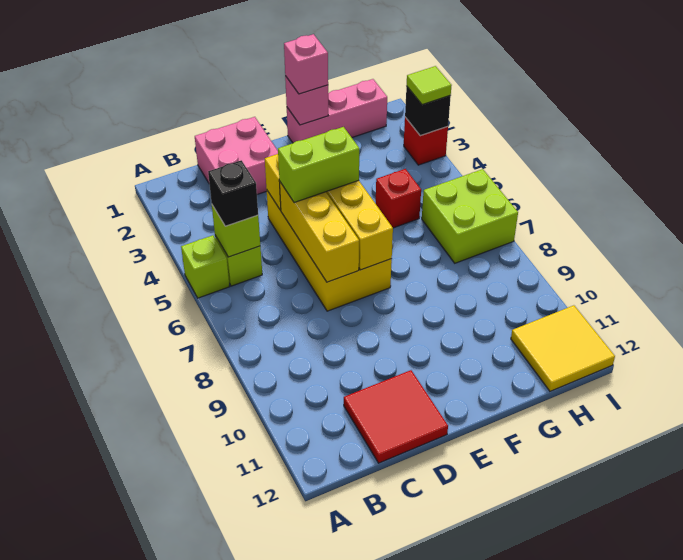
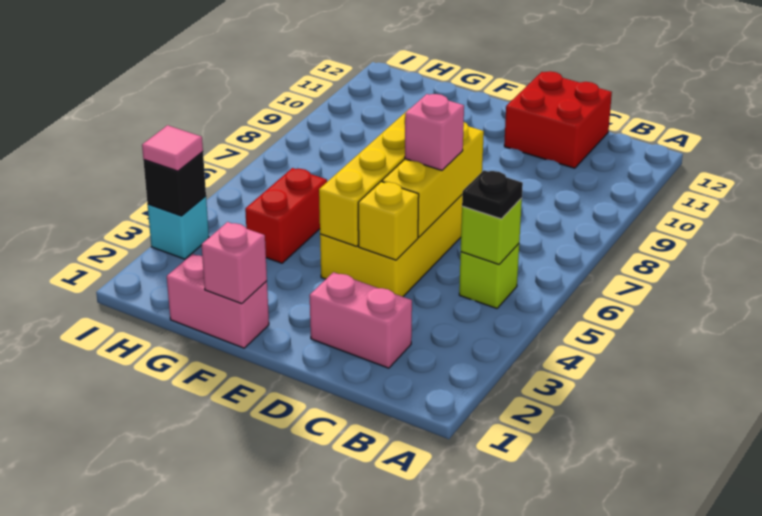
lime 1x1 brick [181,235,230,298] -> none
black 1x1 brick [208,160,258,226] -> black 1x1 plate [462,170,523,219]
pink 2x2 brick [195,117,278,194] -> pink 1x2 brick [310,272,412,368]
red 2x2 tile [344,370,448,463] -> red 2x2 brick [504,71,612,168]
lime 1x2 brick [278,127,359,203] -> none
pink 1x3 brick [287,79,387,143] -> pink 1x2 brick [167,254,269,348]
pink 1x1 brick [284,34,328,94] -> pink 1x1 brick moved to [405,94,464,170]
red 1x1 brick [376,169,421,228] -> red 1x2 brick [245,168,327,263]
lime 2x2 brick [422,169,518,263] -> none
yellow 2x2 tile [511,305,615,391] -> none
red 1x1 brick [404,117,448,165] -> cyan 1x1 brick [148,196,209,259]
lime 1x1 tile [407,66,452,105] -> pink 1x1 tile [142,125,203,171]

